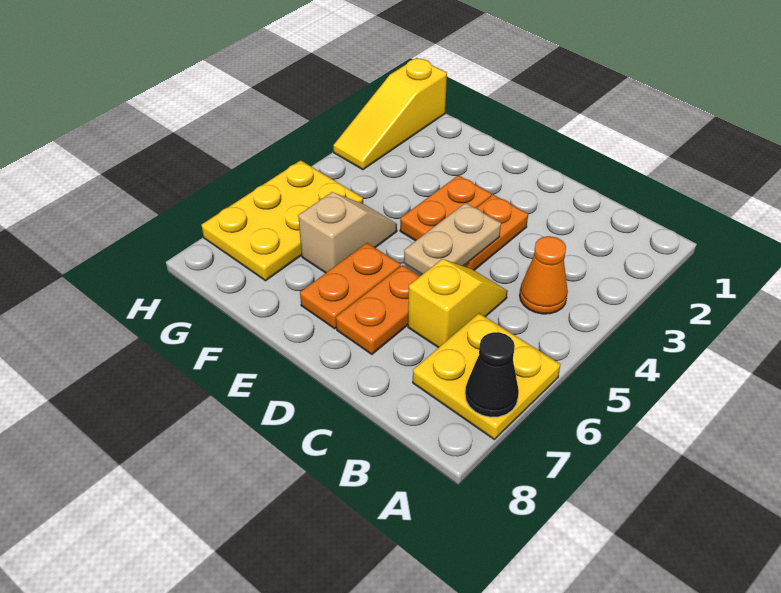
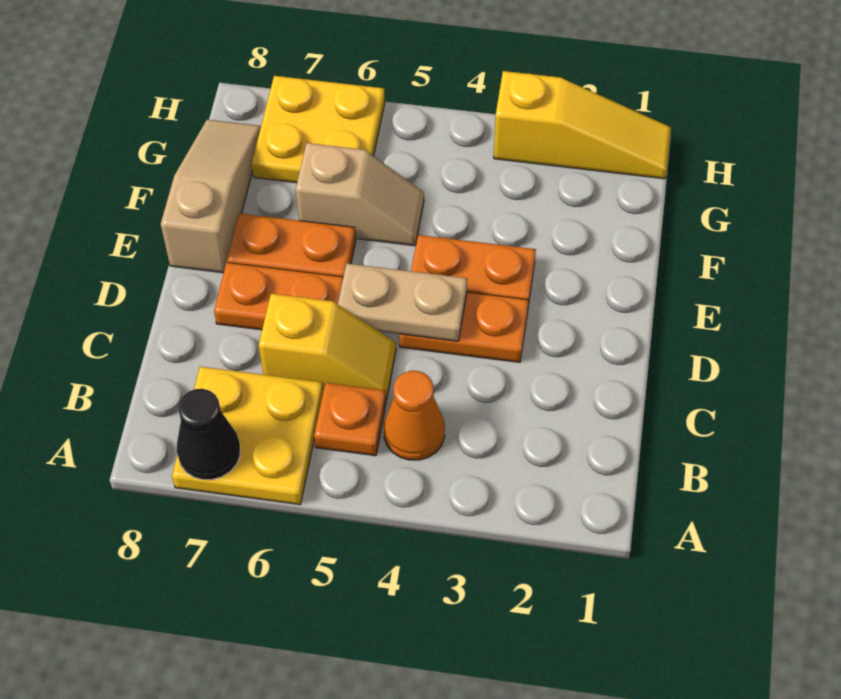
none -> orange 1x1 plate [314,383,386,456]
none -> tan 1x3 slope [161,120,261,273]
yellow 2x3 plate [202,160,363,281] -> yellow 2x2 plate [252,76,385,183]
yellow 1x3 slope [333,58,447,170] -> yellow 1x3 slope turned to [494,71,671,179]

